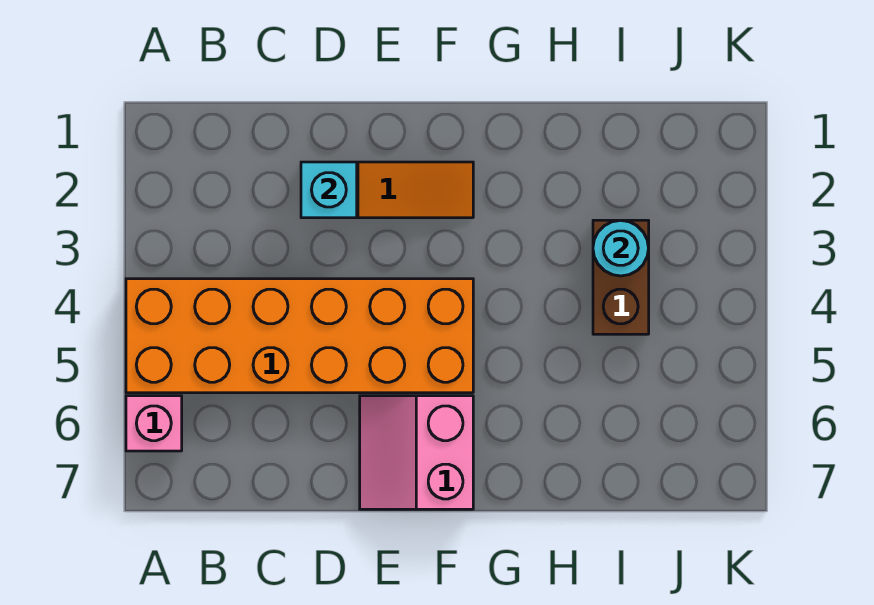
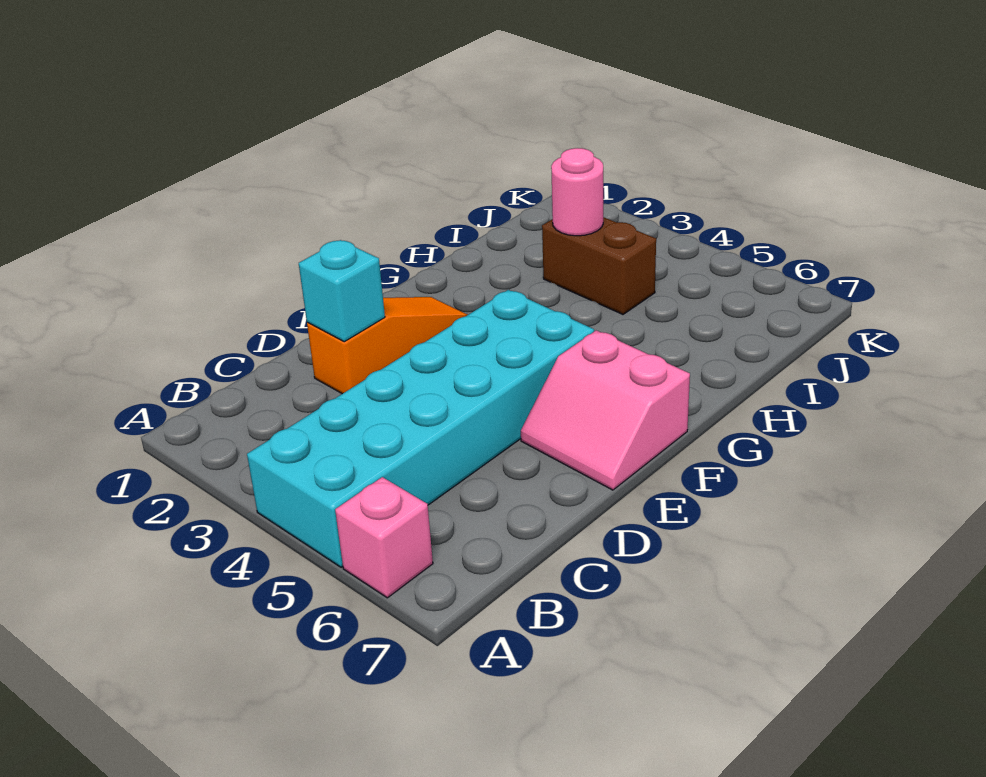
orange 2x6 brick [126,279,473,393] -> cyan 2x6 brick [247,290,594,567]
cyan 1x1 round brick [593,220,649,276] -> pink 1x1 round brick [551,148,603,236]

